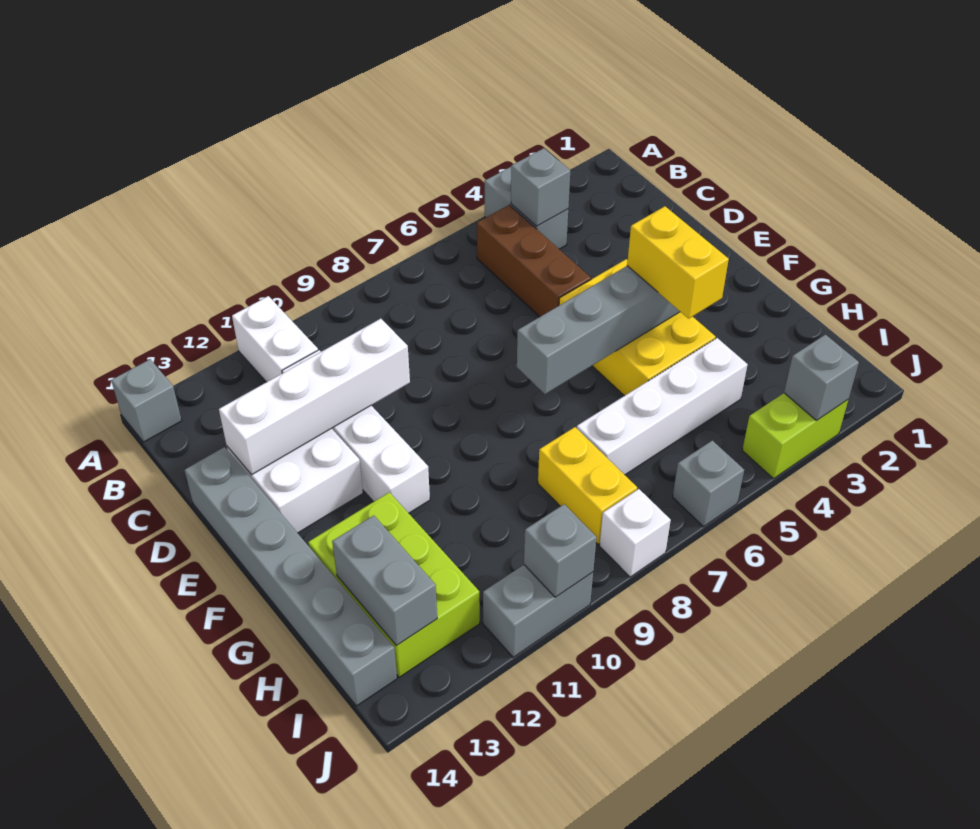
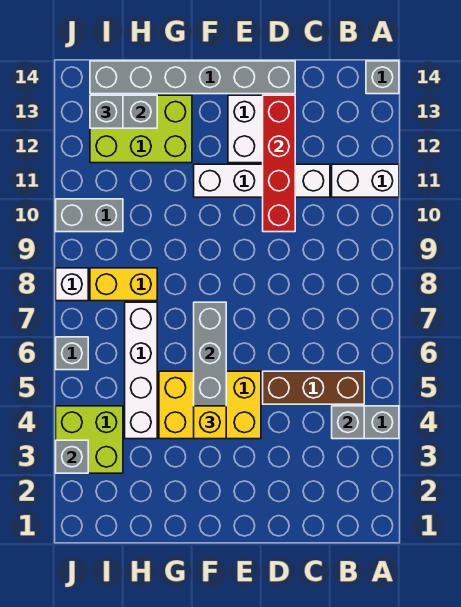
white 1x4 brick [219,319,410,475] -> red 1x4 brick [263,95,295,232]
yellow 1x2 brick [627,206,729,319] -> yellow 1x1 brick [194,406,226,439]
lime 1x2 brick [742,393,848,479] -> lime 2x2 brick [56,406,123,473]
grey 1x2 brick [483,565,593,657] -> grey 1x2 brick turned to [56,199,123,232]
grey 1x1 brick [524,504,597,597] -> grey 1x1 brick moved to [90,95,123,128]

